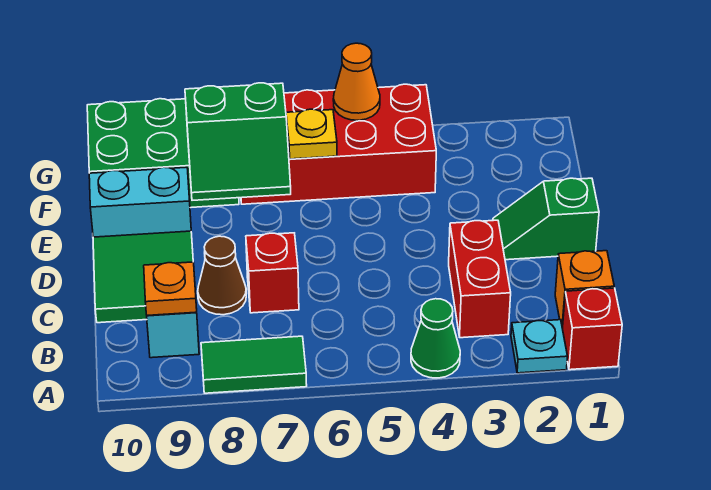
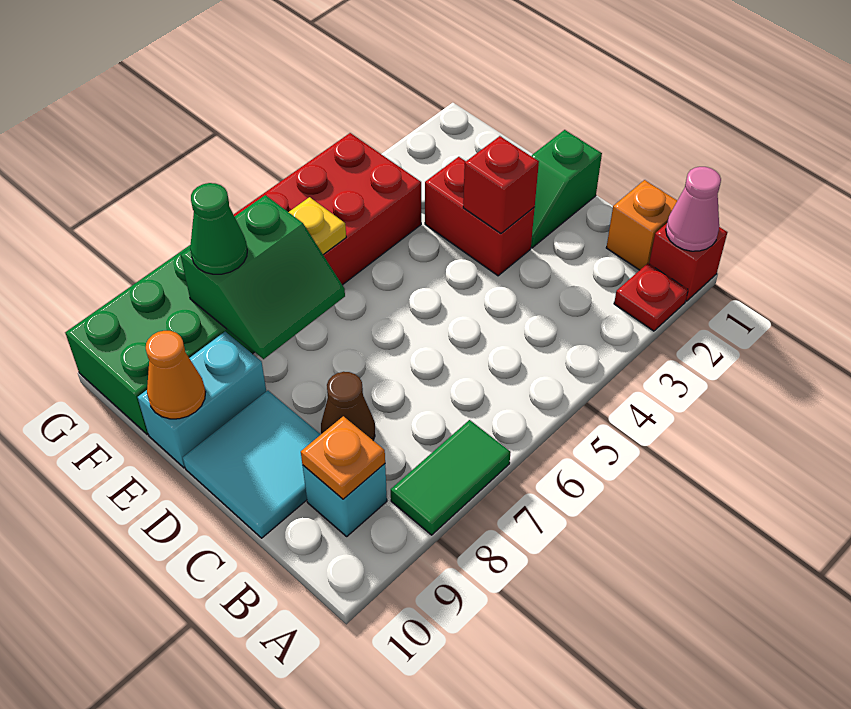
none -> pink 1x1 cone [666,167,721,251]
cyan 1x1 plate [511,320,568,373] -> red 1x1 plate [614,263,688,331]
green 1x1 cone [411,299,460,378] -> green 1x1 cone moved to [190,183,247,274]
red 1x2 brick [449,220,511,338] -> red 1x2 brick moved to [425,157,535,276]
red 1x1 brick [246,233,299,313] -> red 1x1 brick moved to [463,136,539,233]
green 2x2 tile [93,231,193,323] -> cyan 2x2 tile [183,390,321,538]
orange 1x1 cone [333,43,380,120] -> orange 1x1 cone moved to [146,331,206,419]

